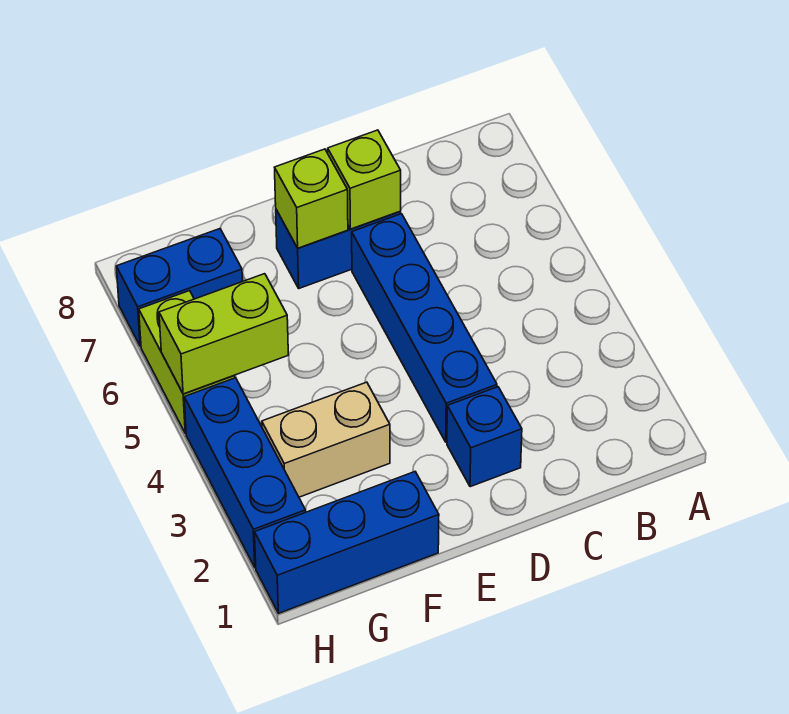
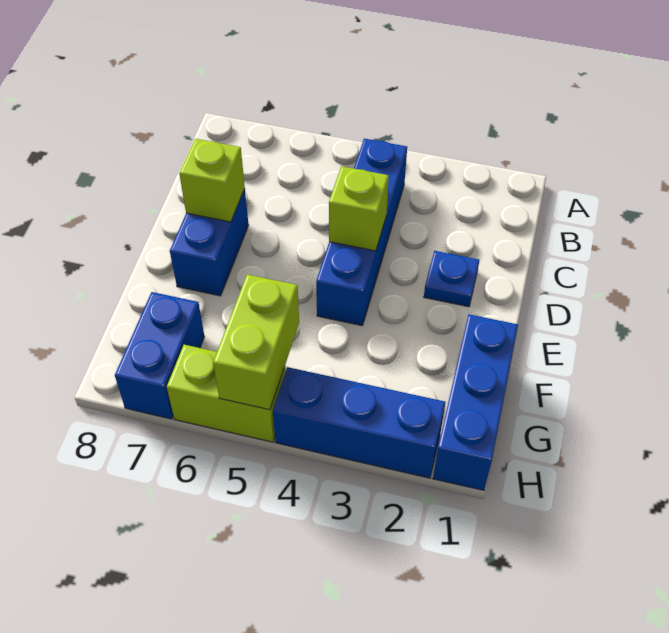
blue 1x1 brick [447,387,522,487] -> blue 1x1 plate [424,251,479,307]
blue 1x4 brick [352,214,497,442] -> blue 1x4 brick turned to [316,139,407,326]
lime 1x1 brick [275,149,348,248] -> lime 1x1 brick moved to [329,166,389,251]
tan 1x2 brick [262,382,390,497] -> none

